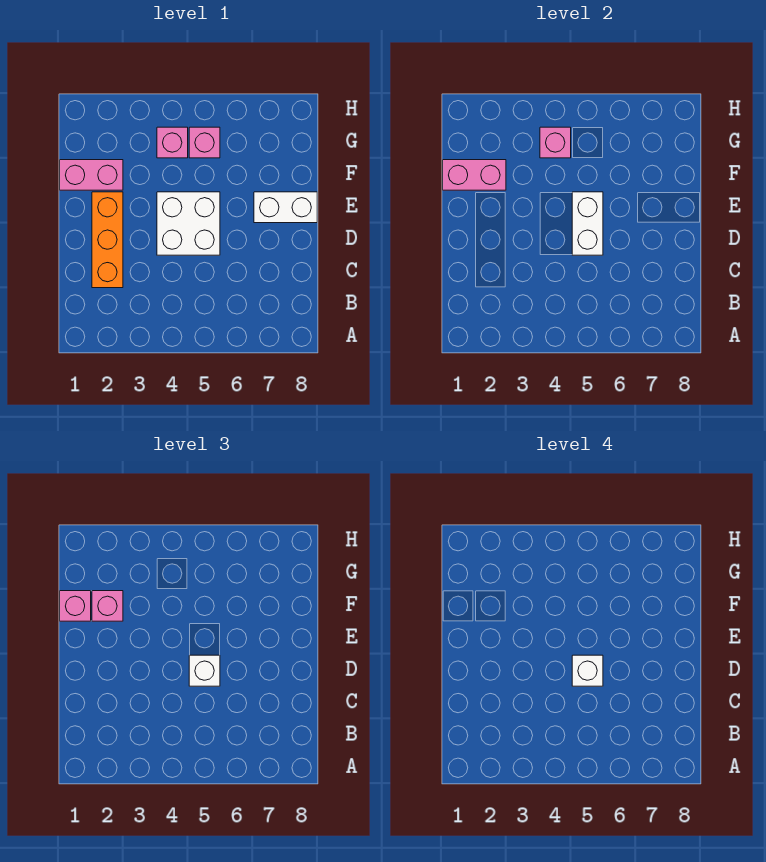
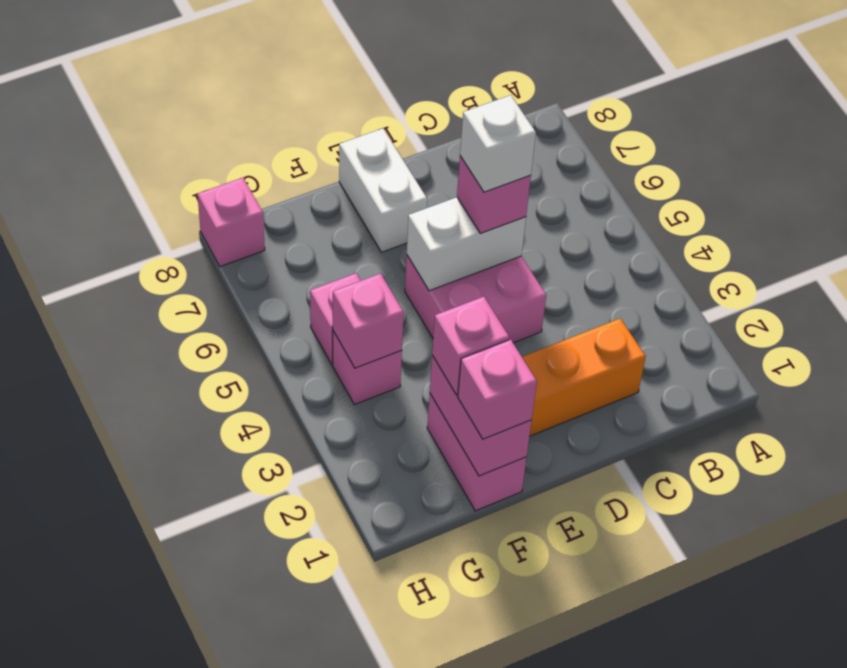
white 2x2 brick [157,192,220,255] -> pink 2x2 brick [405,256,546,343]
white 1x1 brick [189,655,220,686] -> pink 1x1 brick [457,156,531,233]
none -> pink 1x1 brick [198,178,265,267]

